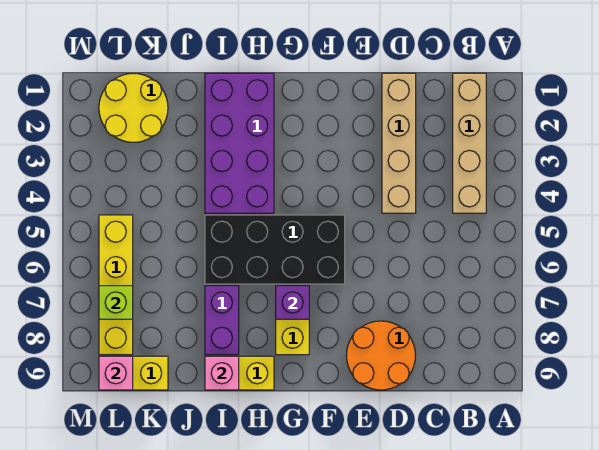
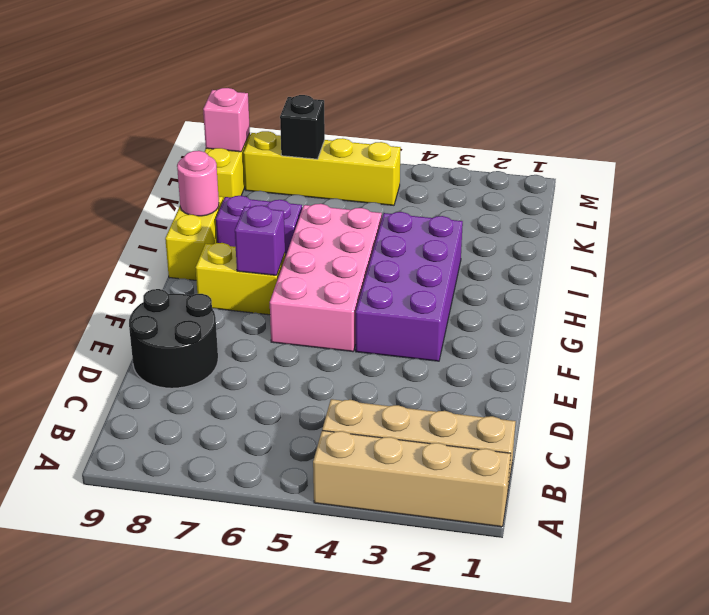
tan 1x4 brick [382,73,416,213] -> tan 1x4 brick moved to [313,431,511,527]
orange 2x2 round brick [347,321,415,390] -> black 2x2 round brick [129,289,218,388]
black 2x4 brick [205,215,345,284] -> pink 2x4 brick [270,204,382,352]
purple 2x4 brick [205,73,274,213] -> purple 2x4 brick turned to [356,212,463,361]
pink 1x1 brick [205,356,239,390] -> pink 1x1 round brick [177,151,219,216]
yellow 2x2 round brick [99,73,168,142] -> none
lime 1x1 brick [99,286,133,319] -> black 1x1 brick [280,95,325,159]

